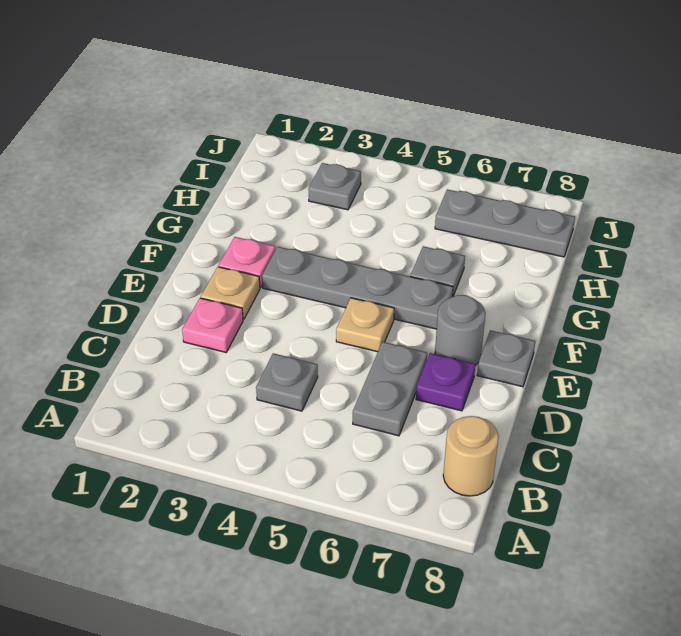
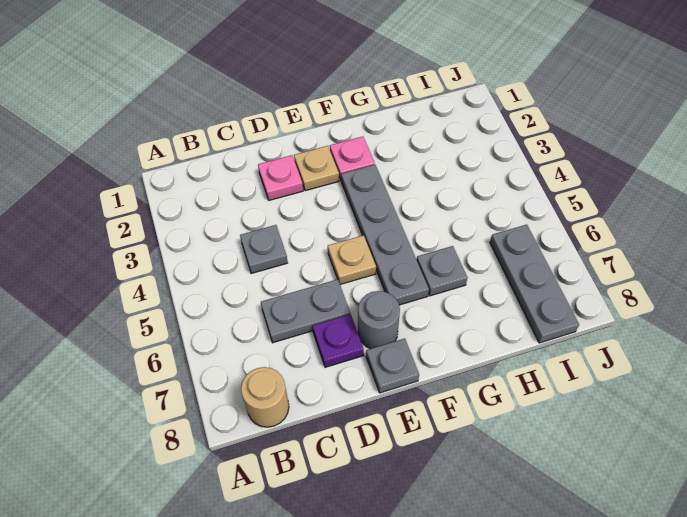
grey 1x1 plate [308,163,361,210] -> none

